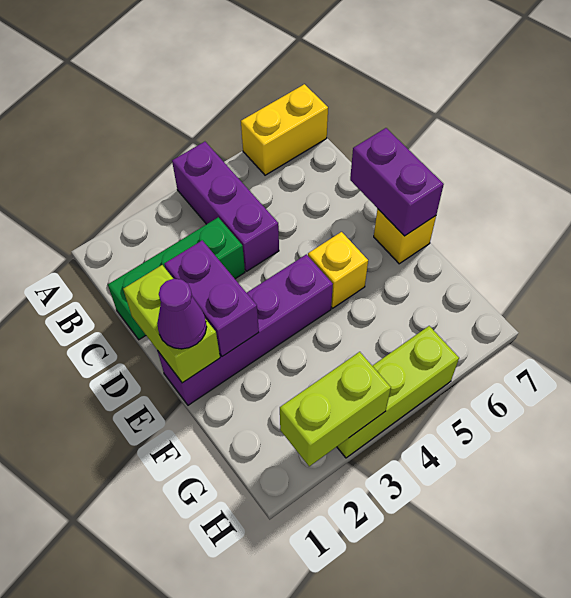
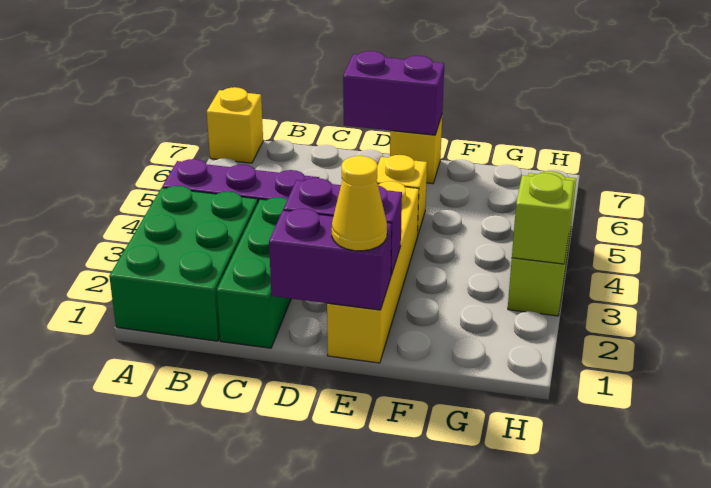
none -> green 2x3 brick [109,186,258,341]
yellow 1x2 brick [241,84,328,175] -> yellow 1x1 brick [207,87,263,163]
lime 1x2 brick [123,265,220,383] -> purple 1x2 brick [269,209,392,310]
purple 1x4 brick [158,254,333,405] -> yellow 1x4 brick [327,181,419,363]
purple 1x1 cone [157,279,207,349] -> yellow 1x1 cone [332,156,387,251]
lime 1x2 brick [280,352,391,466] -> lime 1x1 brick [512,173,574,264]

